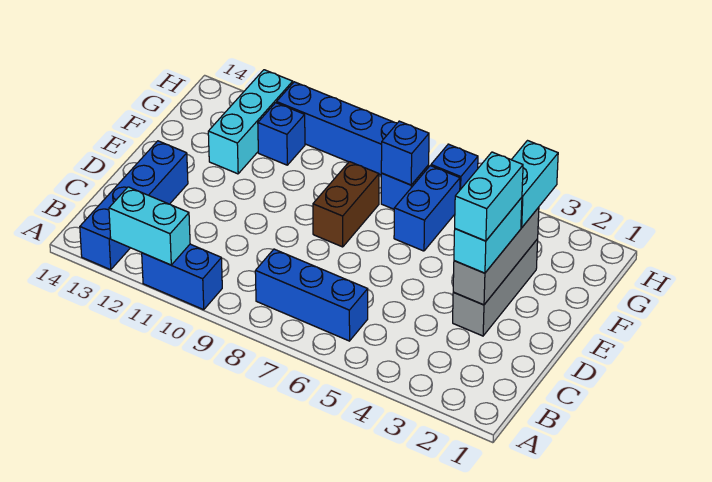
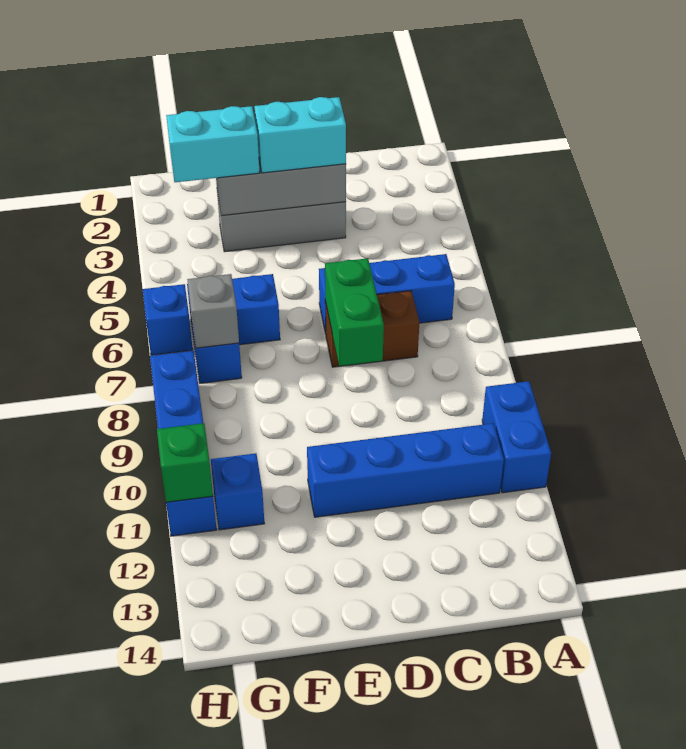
cyan 1x2 brick [109,187,190,265] -> none
blue 1x4 brick [80,141,188,270] -> blue 1x4 brick moved to [307,423,504,517]
blue 1x3 brick [255,249,368,341] -> blue 1x3 brick turned to [319,254,455,334]
cyan 1x2 brick [455,152,523,241] -> none
none -> green 1x2 brick [325,258,384,366]
brown 1x2 brick [313,162,379,247] -> brown 1x2 brick moved to [325,291,419,367]
cyan 1x3 brick [208,70,293,174] -> none
blue 1x1 brick [381,121,429,185] -> grey 1x1 brick [187,274,239,348]
none -> green 1x1 brick [157,423,213,502]

